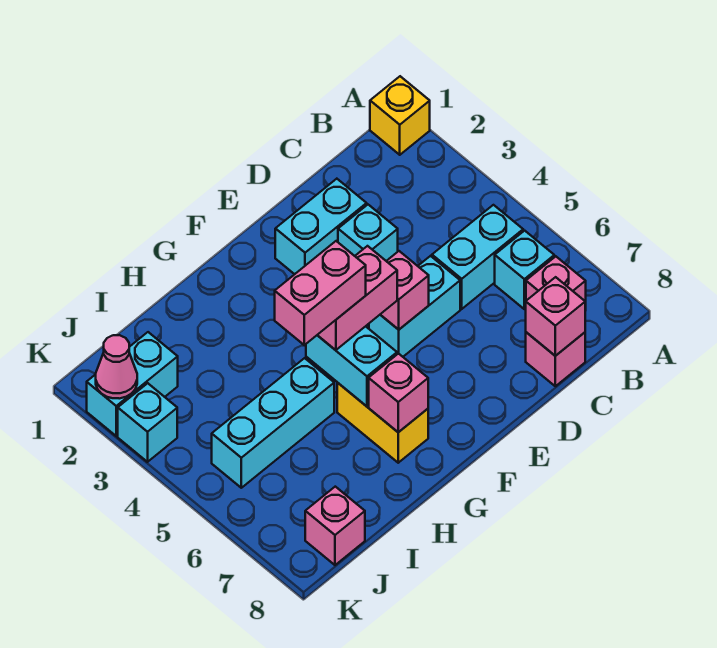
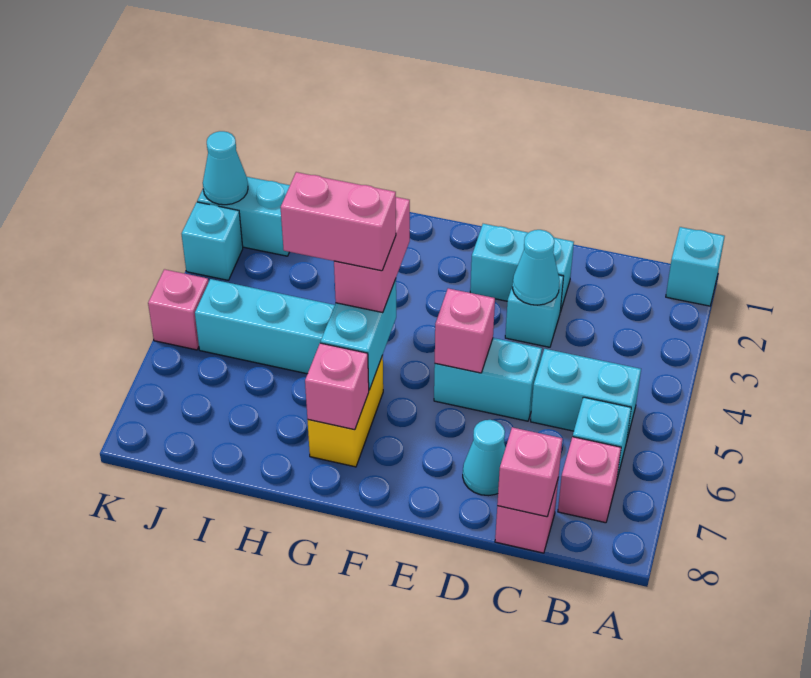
yellow 1x1 brick [370,76,430,155] -> cyan 1x1 brick [666,227,725,306]
none -> cyan 1x1 cone [512,230,560,305]
none -> cyan 1x1 cone [463,420,506,496]
pink 1x2 brick [318,246,397,350] -> pink 1x2 brick turned to [334,197,410,313]
pink 1x1 brick [305,487,365,565] -> pink 1x1 brick moved to [148,269,208,350]
pink 1x1 cone [96,335,137,399] -> cyan 1x1 cone [203,131,248,205]

